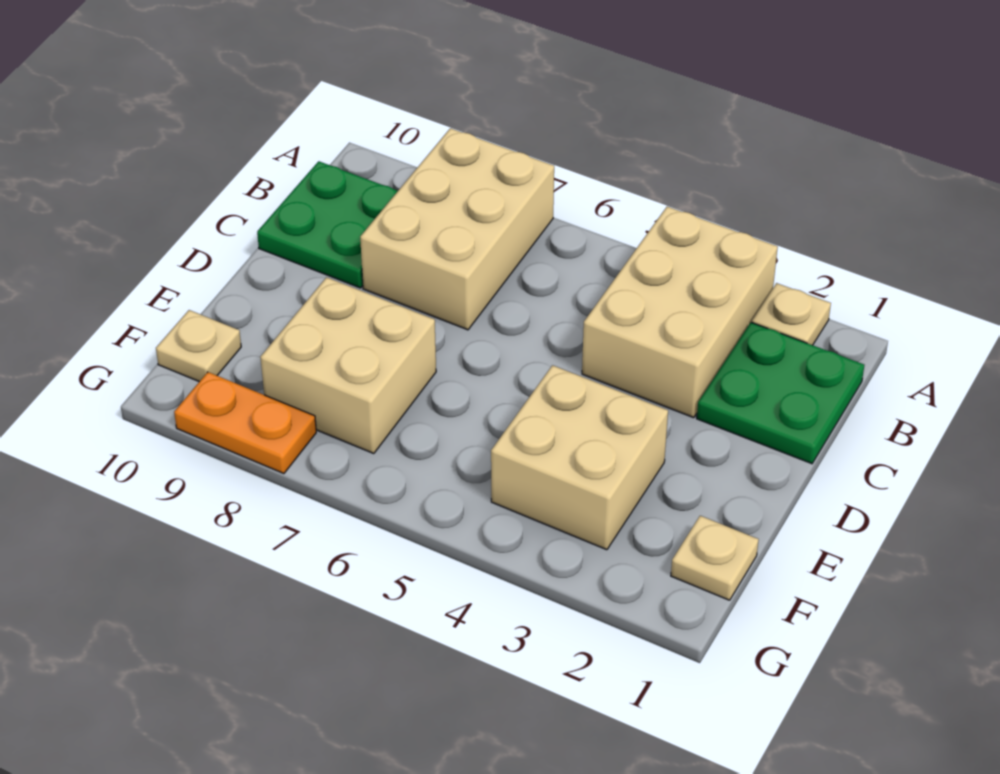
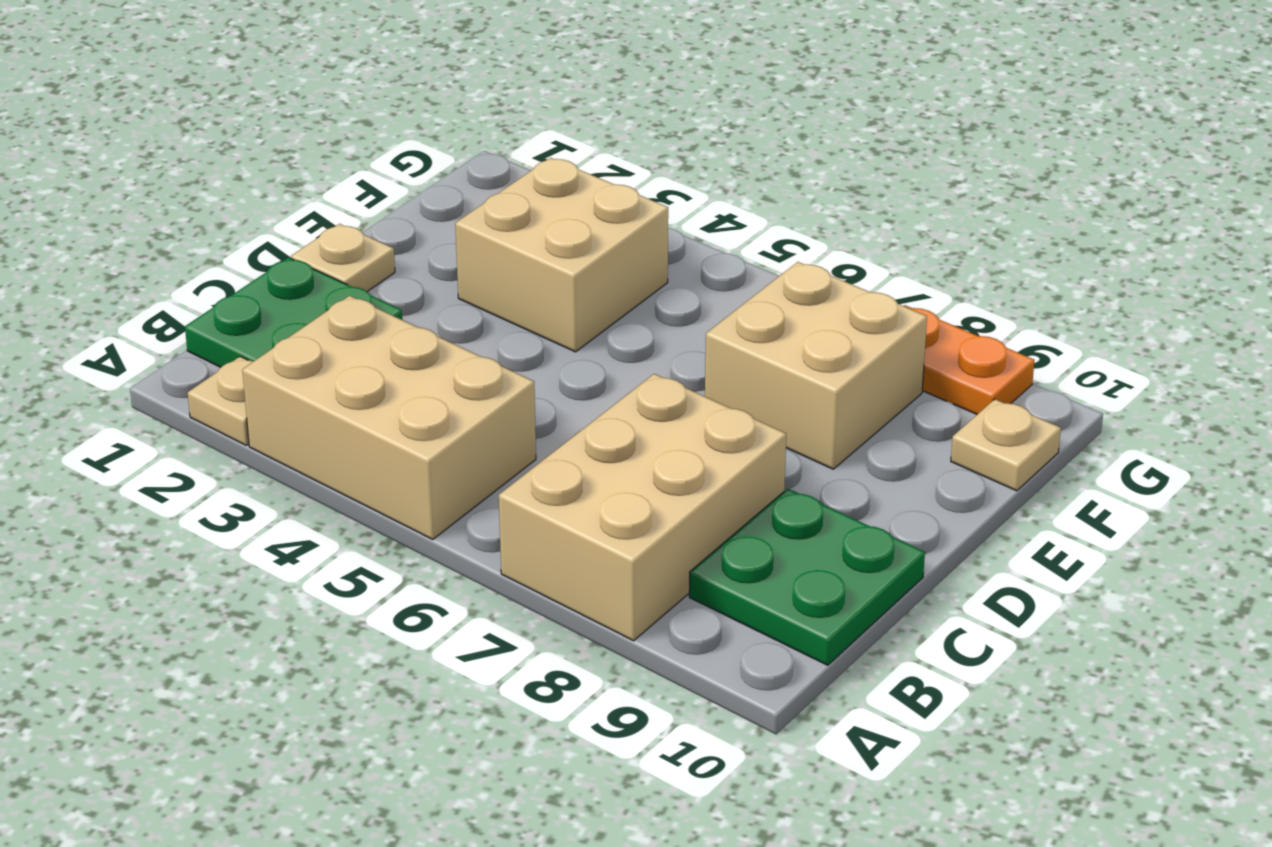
tan 2x3 brick [582,207,778,418] -> tan 2x3 brick turned to [242,296,536,539]
tan 1x1 plate [671,516,759,600] -> tan 1x1 plate moved to [291,224,395,292]

